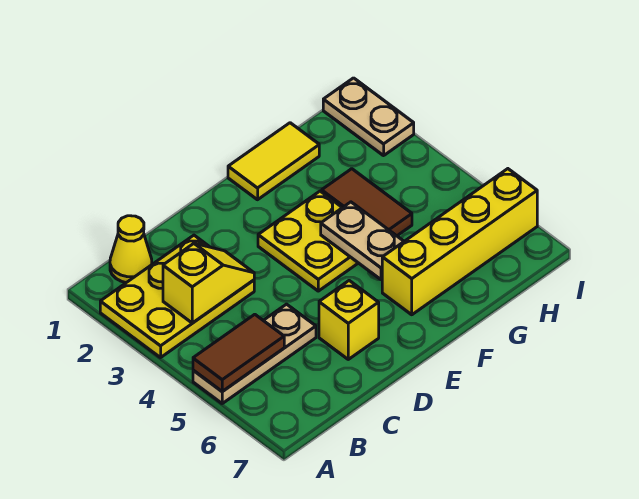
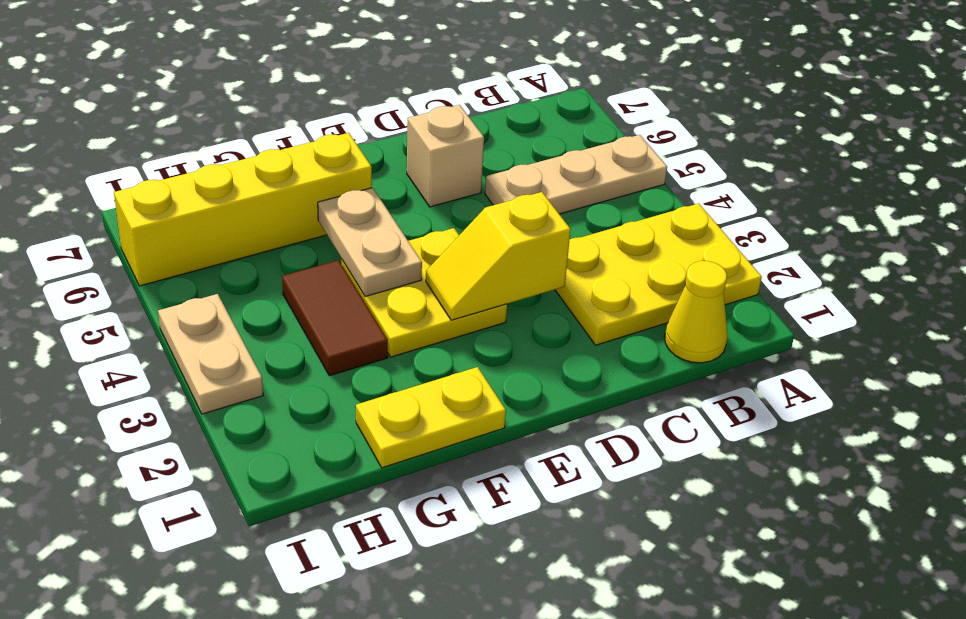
brown 1x2 tile [193,314,284,391] -> none
yellow 1x2 slope [163,244,254,323] -> yellow 1x2 slope moved to [426,192,571,320]
yellow 1x1 brick [319,281,379,359] -> tan 1x1 brick [407,105,484,207]
yellow 1x2 tile [228,123,319,200] -> yellow 1x2 plate [356,367,506,468]
tan 1x2 plate [323,78,414,156] -> tan 1x2 plate moved to [158,294,263,414]

